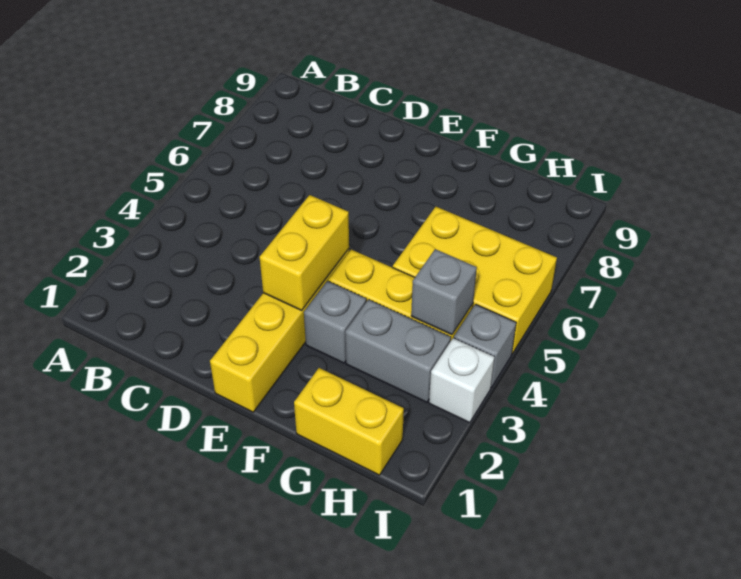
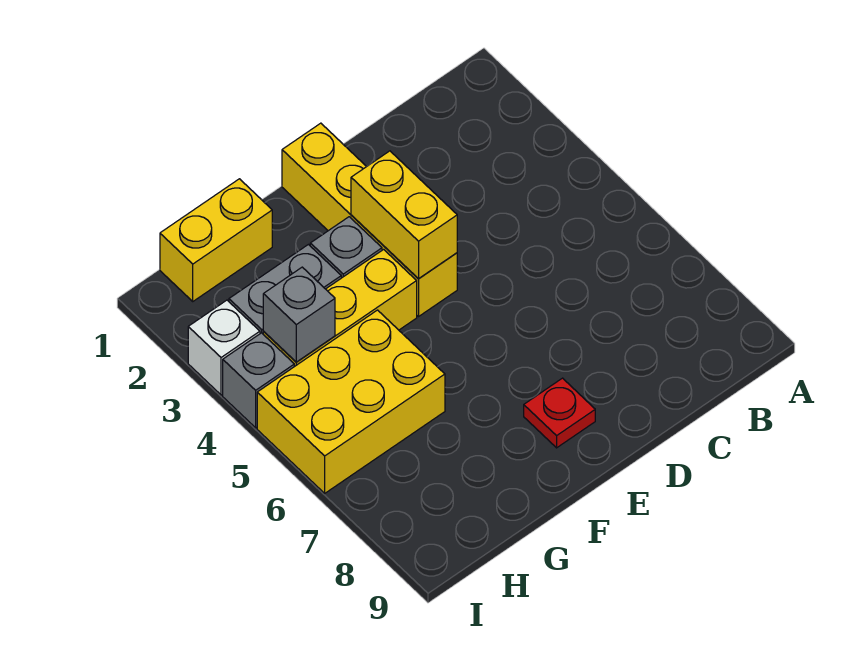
none -> red 1x1 plate [524,378,595,448]

